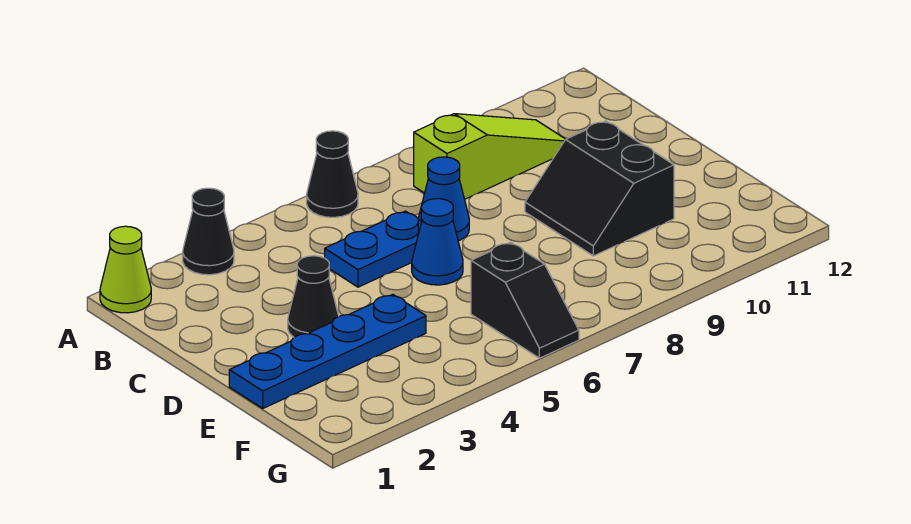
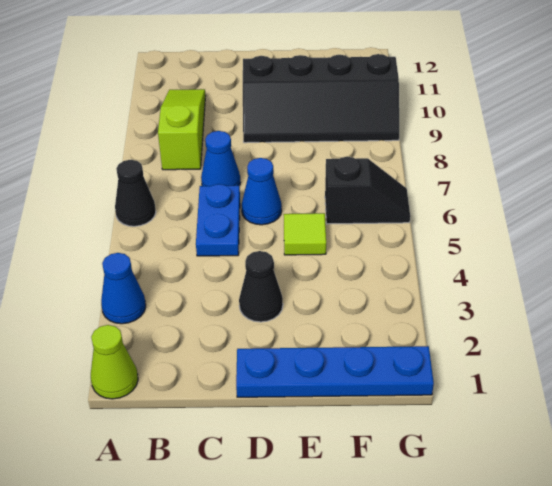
black 1x1 cone [183,188,234,275] -> blue 1x1 cone [101,253,146,324]
black 2x2 slope [525,121,674,256] -> black 2x4 slope [243,54,399,143]
blue 1x4 plate [229,294,426,408] -> blue 1x4 plate turned to [236,346,434,397]
none -> lime 1x1 tile [284,213,326,255]

